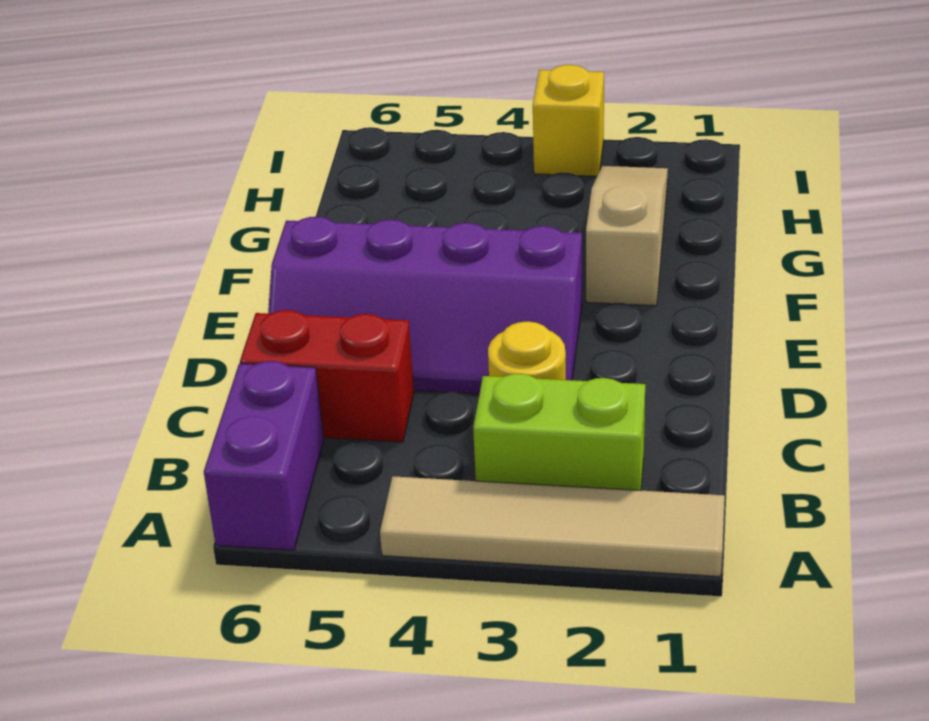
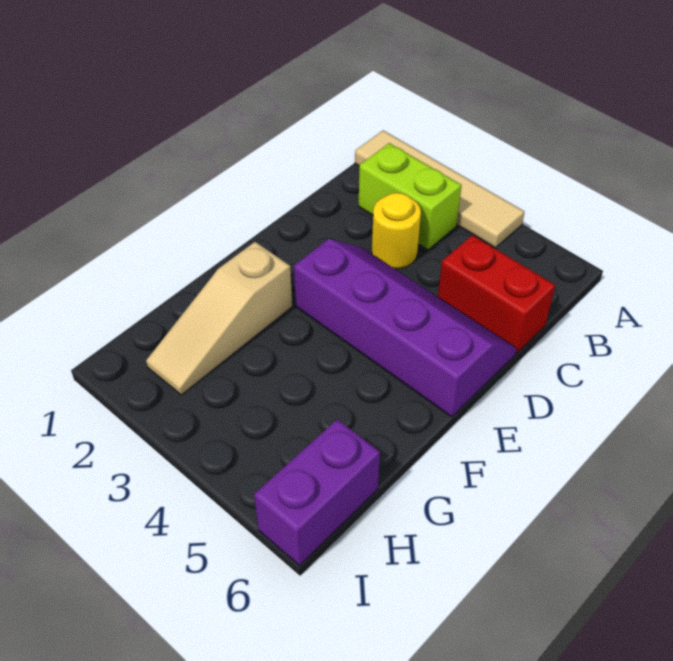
purple 1x2 brick [204,361,324,550] -> purple 1x2 brick moved to [254,419,380,566]
yellow 1x1 brick [533,65,604,176] -> none

